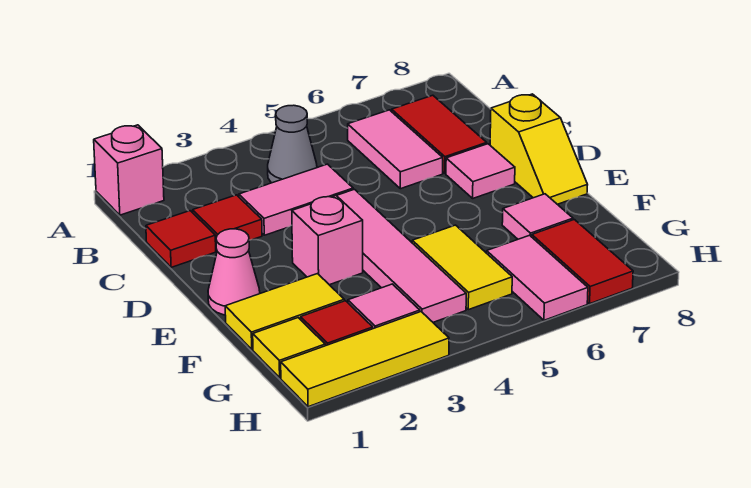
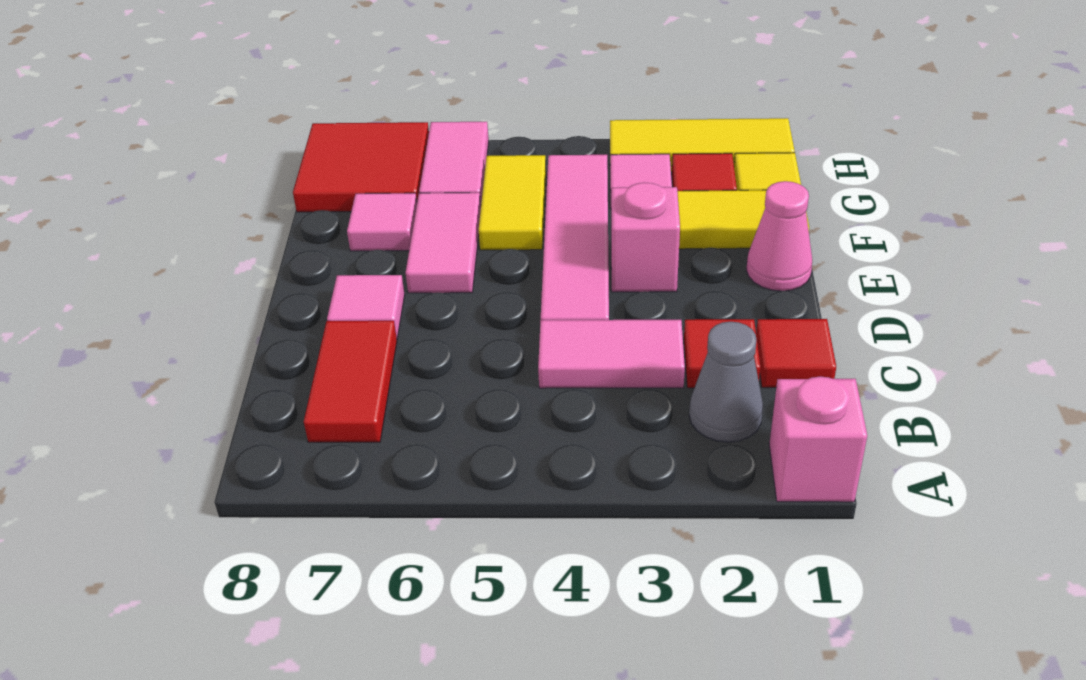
grey 1x1 cone [268,105,317,183] -> grey 1x1 cone moved to [689,322,763,442]
pink 1x2 tile [348,110,443,189] -> pink 1x2 tile moved to [406,193,481,293]
yellow 1x2 slope [490,94,587,204] -> none
red 1x2 tile [532,220,633,304] -> red 2x2 tile [293,122,429,212]

